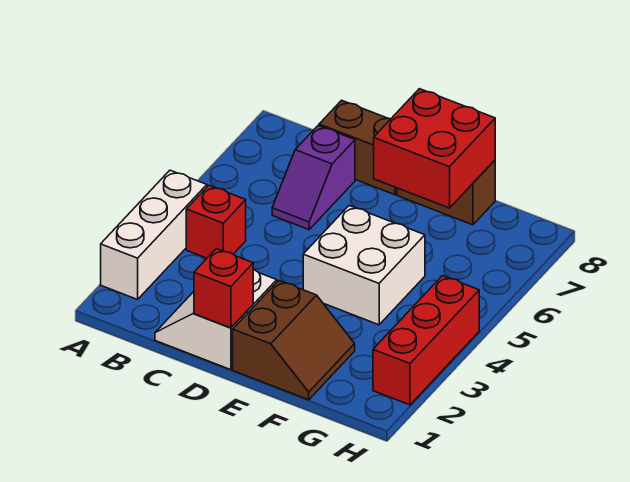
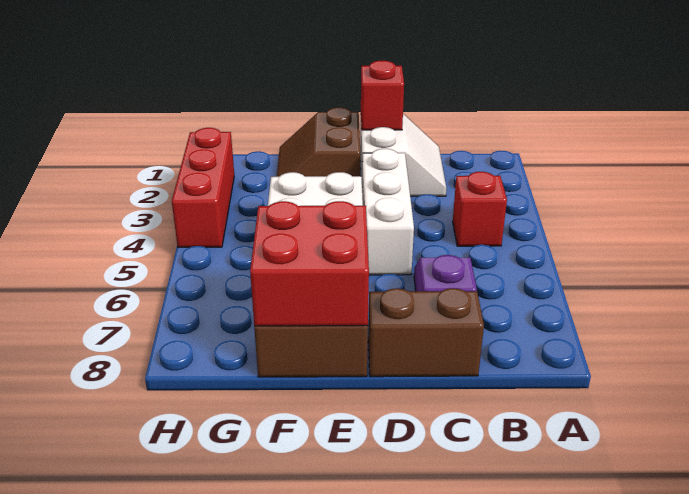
white 1x3 brick [101,170,207,299] -> white 1x3 brick moved to [362,149,414,275]

